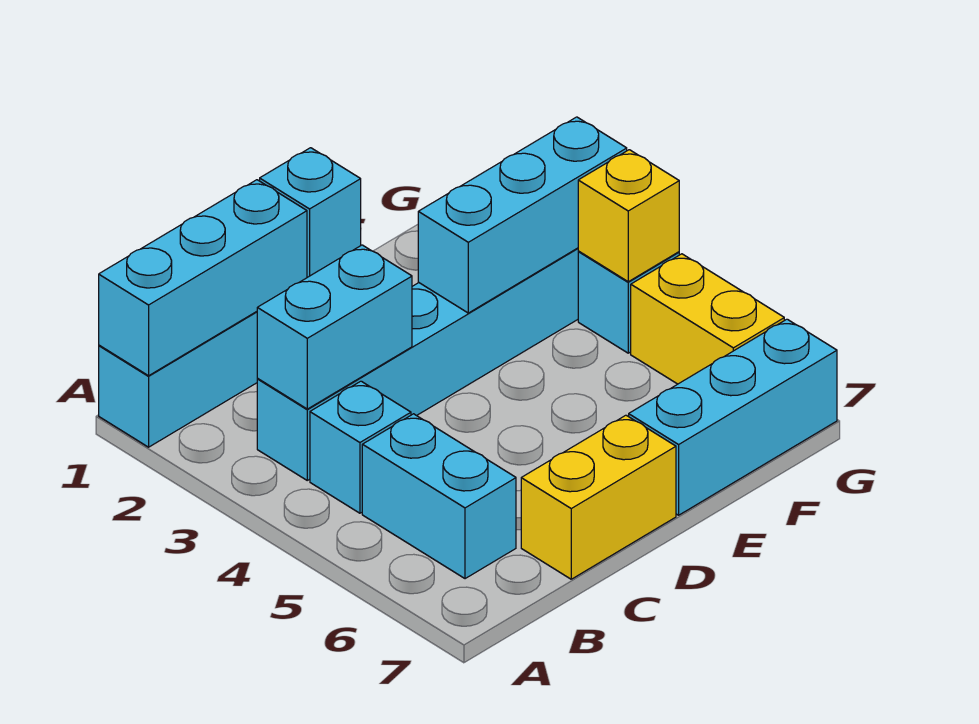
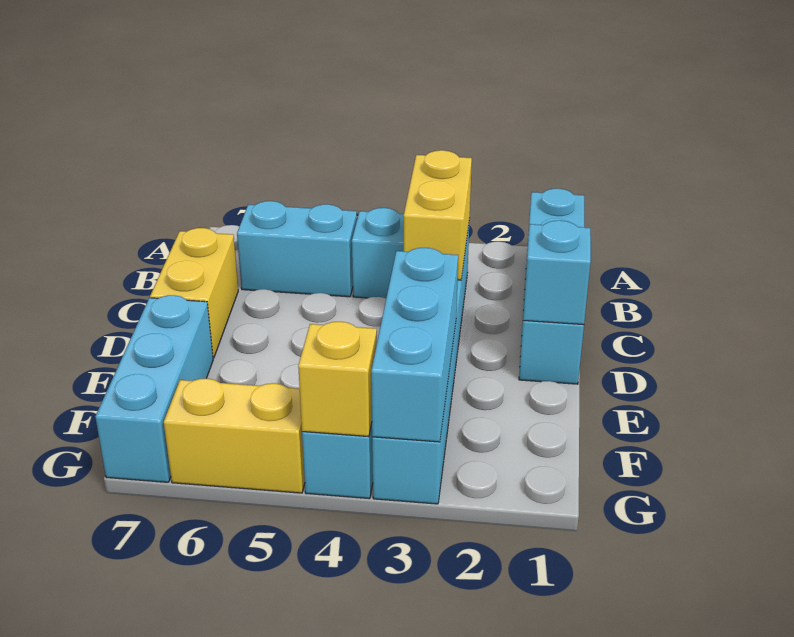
cyan 1x3 brick [99,180,307,376] -> none
cyan 1x2 brick [257,245,412,409] -> yellow 1x2 brick [404,150,472,280]

